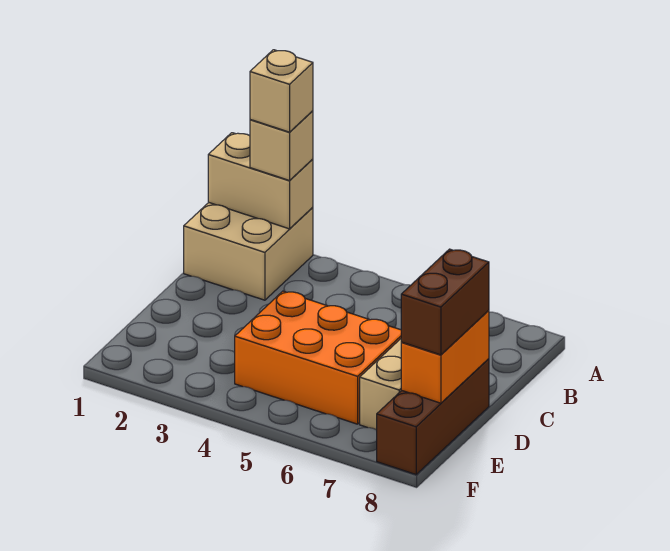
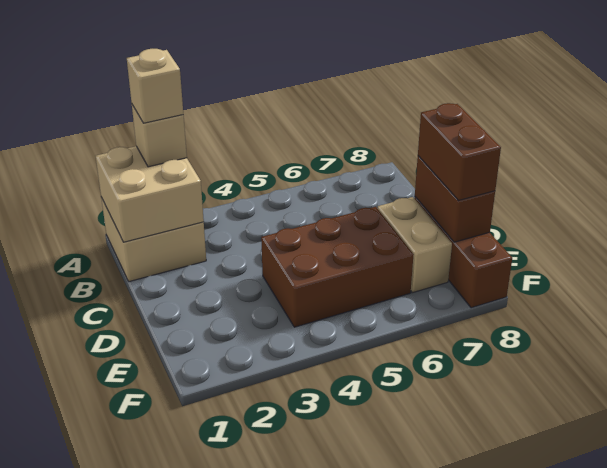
tan 1x2 brick [208,133,313,229] -> tan 2x2 brick [96,146,204,242]
orange 2x3 brick [235,291,401,424] -> brown 2x3 brick [261,207,414,327]
orange 1x2 brick [401,310,489,403] -> brown 1x2 brick [415,156,495,242]

